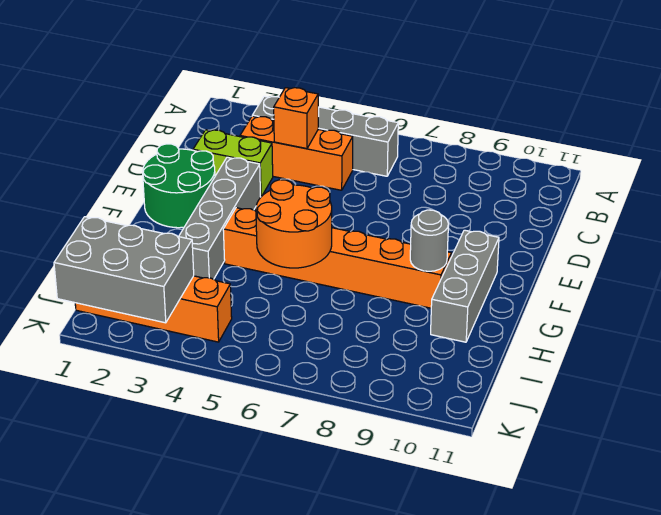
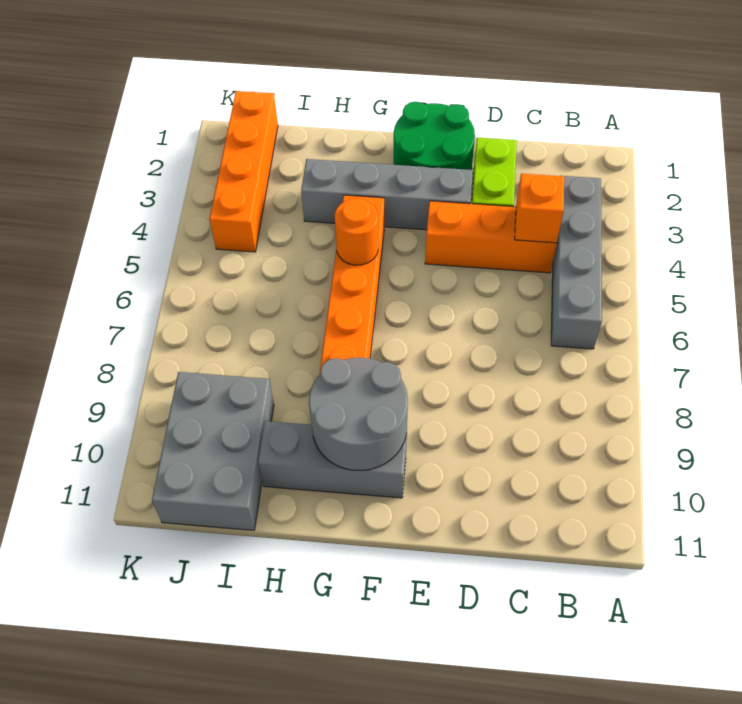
orange 1x3 brick [240,116,353,190] -> orange 1x3 brick turned to [425,201,557,273]
orange 2x2 round brick [256,180,332,268] -> orange 1x1 round brick [334,199,378,265]
grey 1x1 round brick [410,210,448,271] -> grey 2x2 round brick [309,358,408,470]
grey 2x3 brick [54,217,194,323] -> grey 2x3 brick moved to [152,372,274,530]

